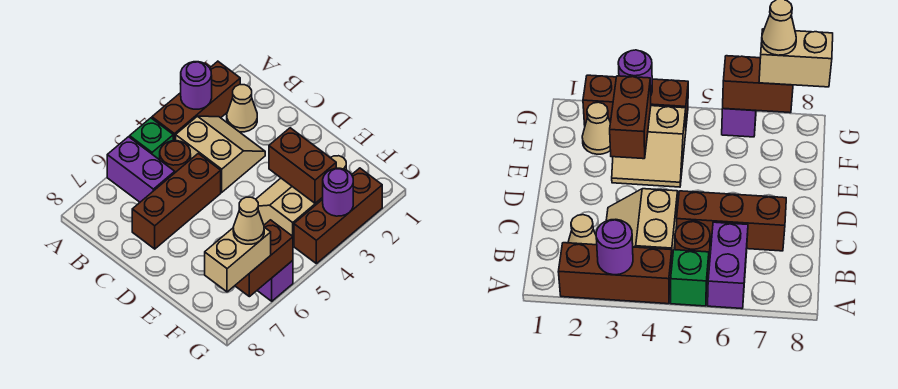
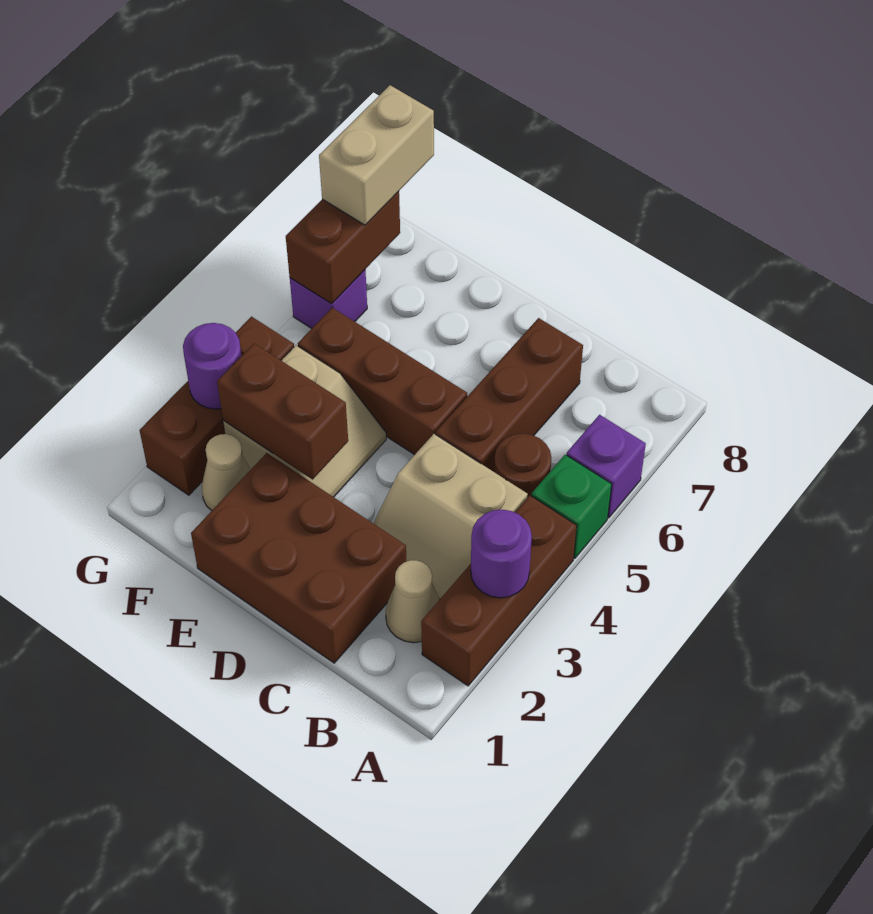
purple 1x2 brick [107,137,175,202] -> purple 1x1 brick [567,415,646,518]
none -> brown 2x3 brick [191,453,406,663]
none -> brown 1x3 brick [298,308,467,455]
tan 1x1 cone [233,197,264,244] -> none

